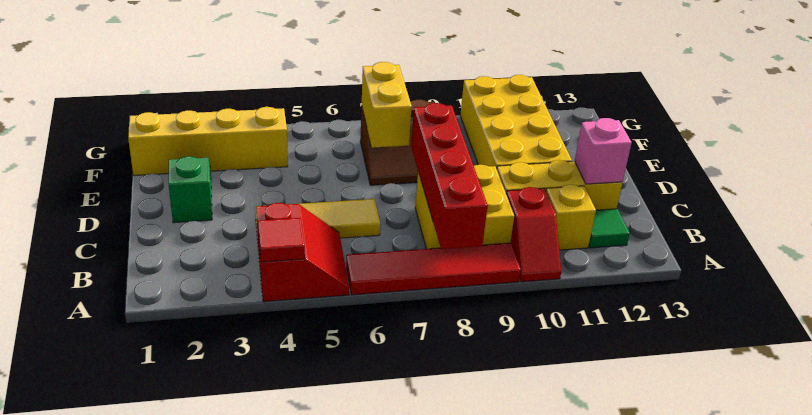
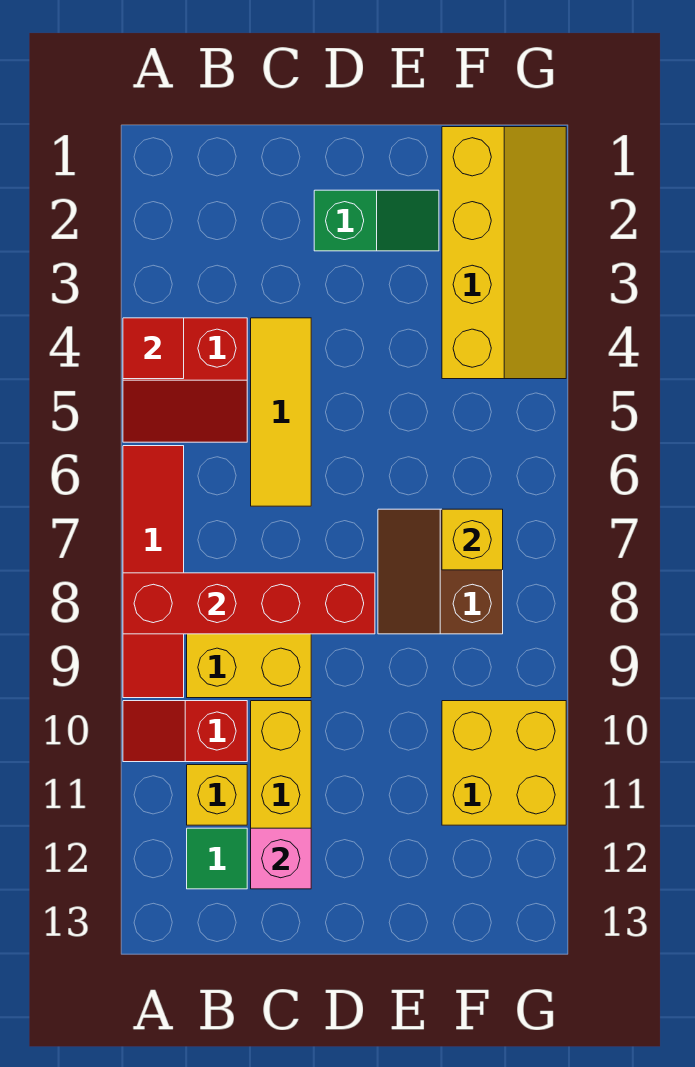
yellow 2x4 brick [460,75,572,169] -> yellow 2x2 brick [442,701,566,825]
yellow 1x2 brick [362,62,412,148] -> yellow 1x1 brick [442,509,503,570]

